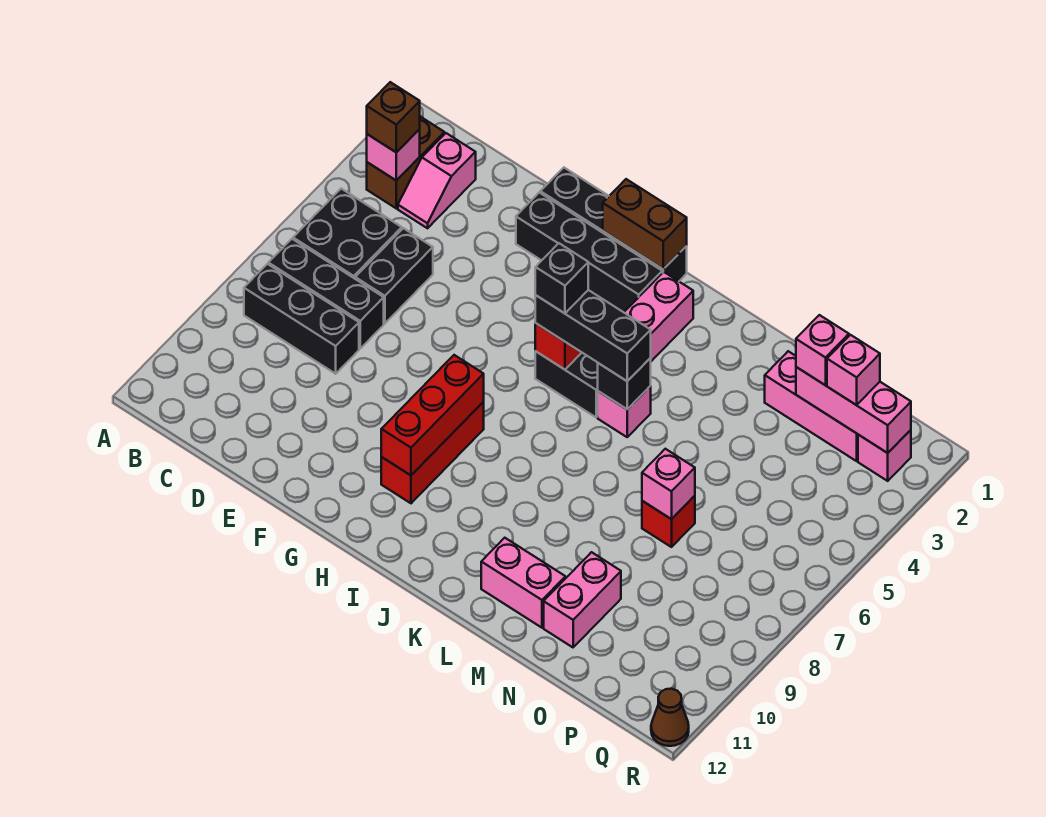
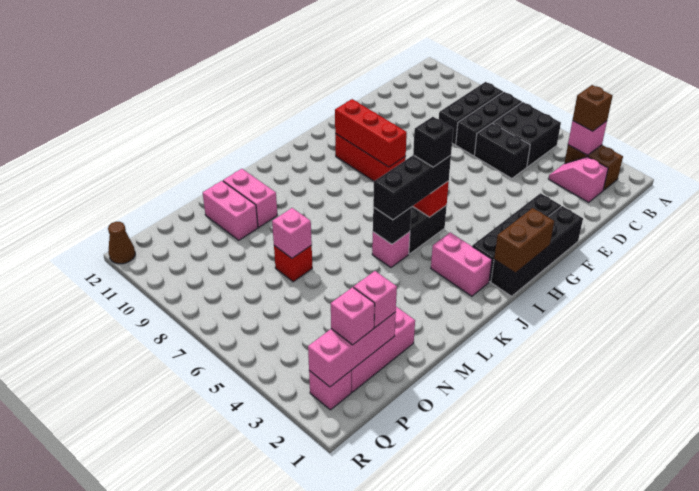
pink 1x2 brick [481,538,565,628] -> pink 1x2 brick turned to [223,169,277,227]

